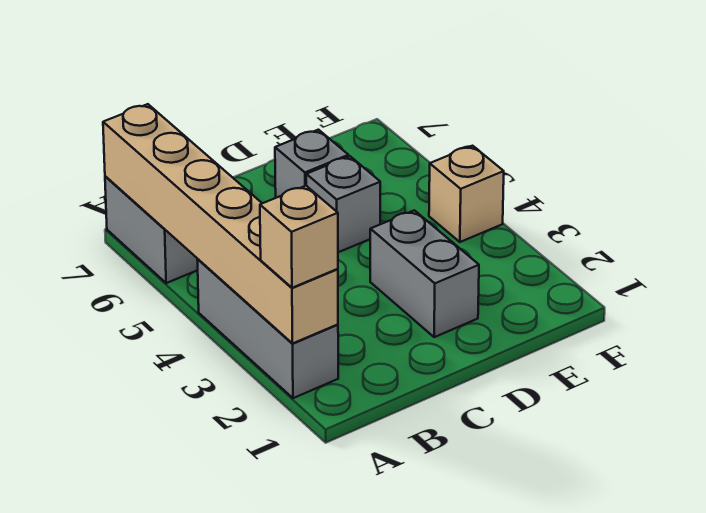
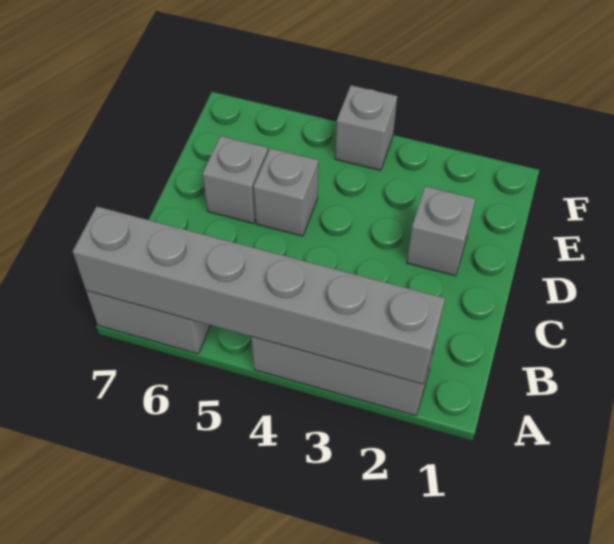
tan 1x6 brick [103,104,338,343] -> grey 1x6 brick [73,206,445,384]
tan 1x1 brick [260,186,338,288] -> none
grey 1x2 brick [370,210,479,337] -> grey 1x1 brick [407,186,475,276]
tan 1x1 brick [429,146,504,242] -> grey 1x1 brick [335,85,397,171]

